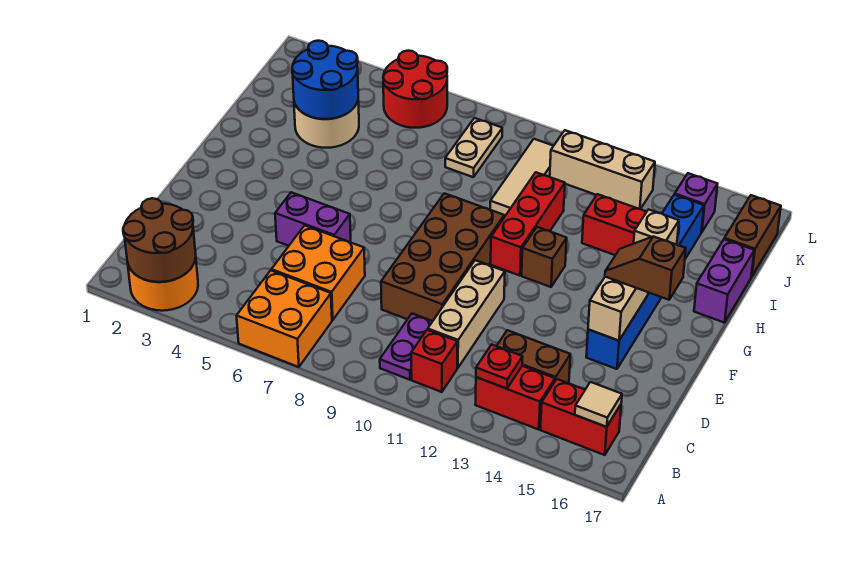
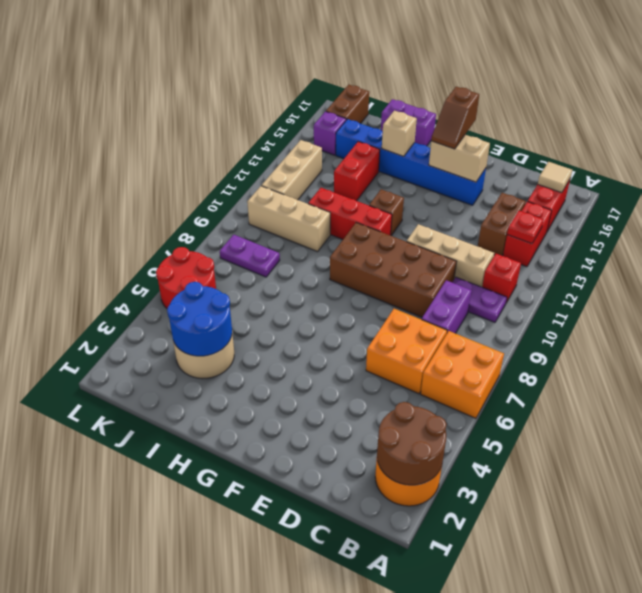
purple 1x2 brick [275,192,351,246] -> purple 1x2 brick moved to [422,280,472,333]
tan 1x3 tile [490,139,553,216] -> tan 1x3 brick [247,186,330,252]
tan 1x2 plate [445,118,502,177] -> purple 1x2 plate [220,235,280,277]
brown 1x2 brick [724,195,781,277] -> brown 1x2 brick turned to [326,85,369,124]

